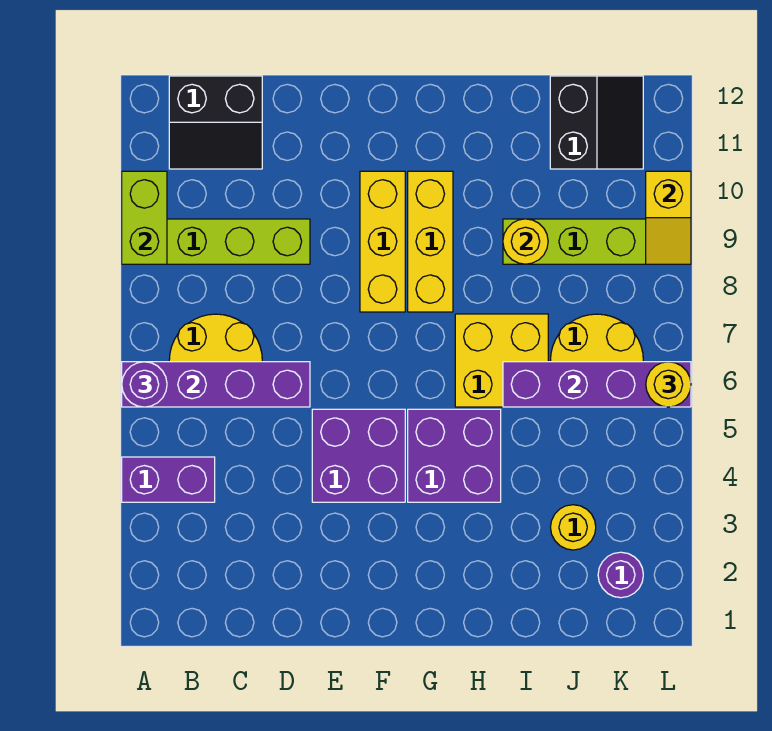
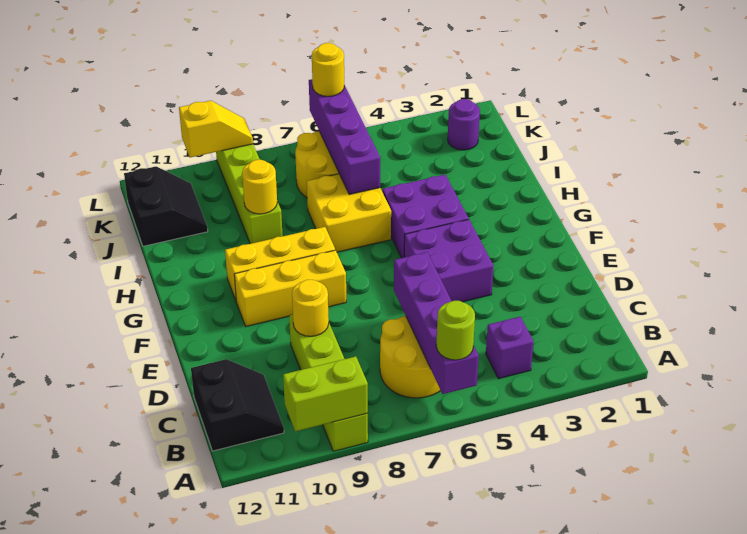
purple 1x2 brick [122,457,215,502] -> purple 1x1 brick [486,317,534,379]
purple 1x1 round brick [122,362,167,407] -> lime 1x1 round brick [436,301,475,360]
yellow 1x1 round brick [551,505,596,550] -> yellow 1x1 round brick moved to [292,280,329,336]
black 2x2 slope [550,76,643,169] -> black 2x2 slope turned to [124,166,208,246]

